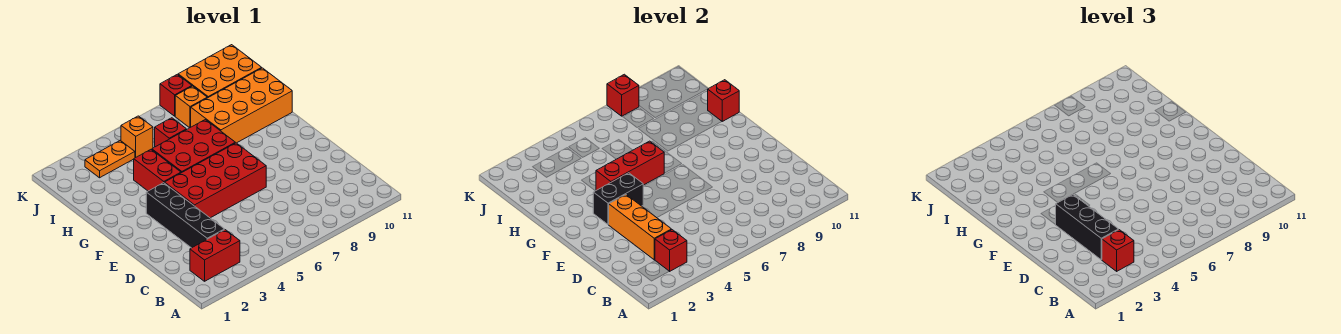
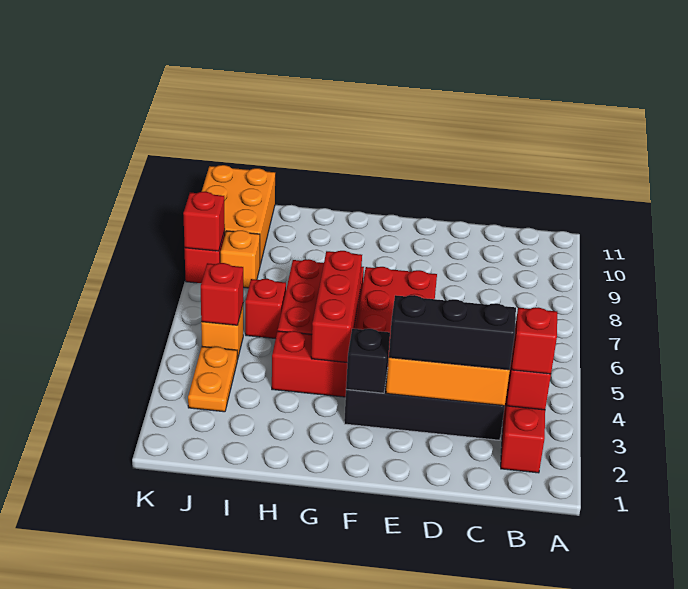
black 1x2 brick [593,173,643,224] -> black 1x1 brick [346,329,390,393]
orange 2x4 brick [191,68,292,143] -> none
red 1x1 brick [708,80,739,121] -> red 1x1 brick moved to [201,263,243,325]

